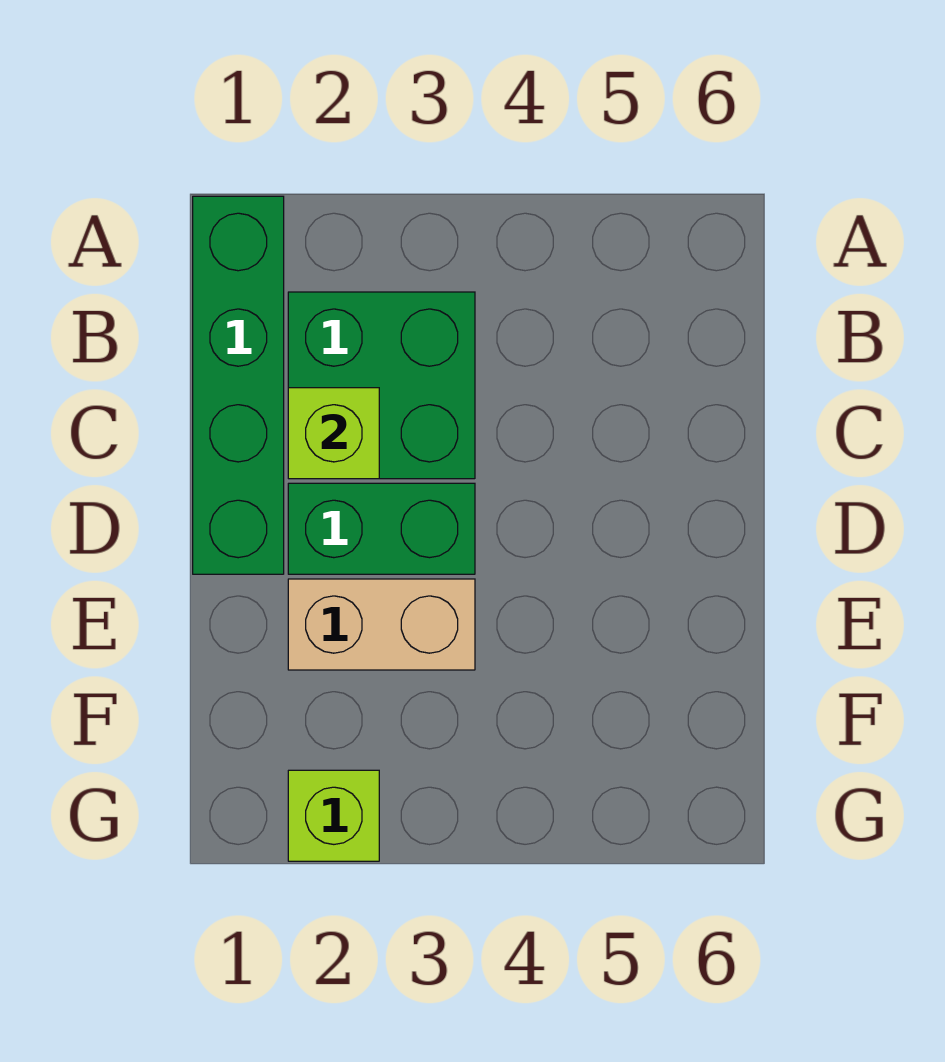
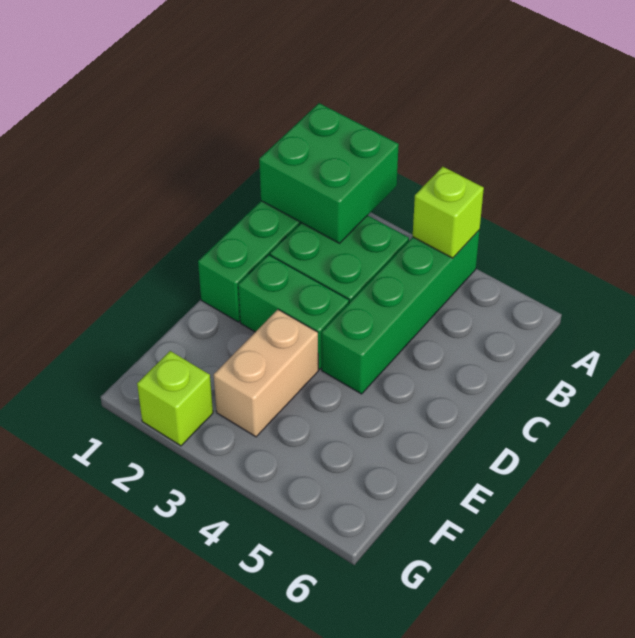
none -> green 2x2 brick [259,103,399,243]
none -> green 1x4 brick [322,230,480,394]
lime 1x1 brick [288,388,379,479] -> lime 1x1 brick moved to [413,167,484,258]
tan 1x2 brick [288,579,475,670] -> tan 1x2 brick turned to [214,310,318,437]

